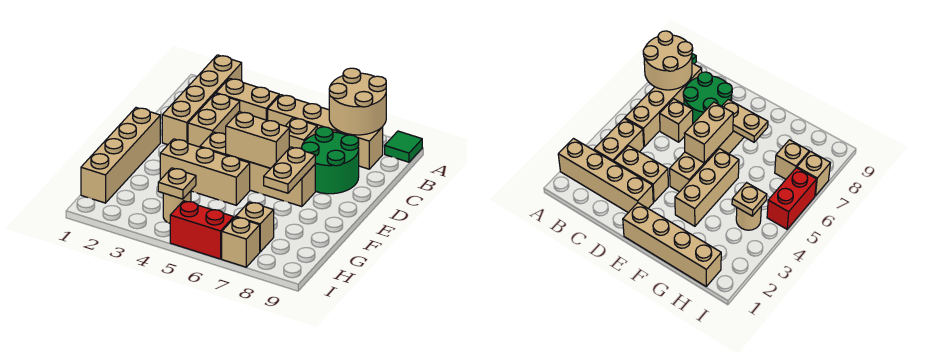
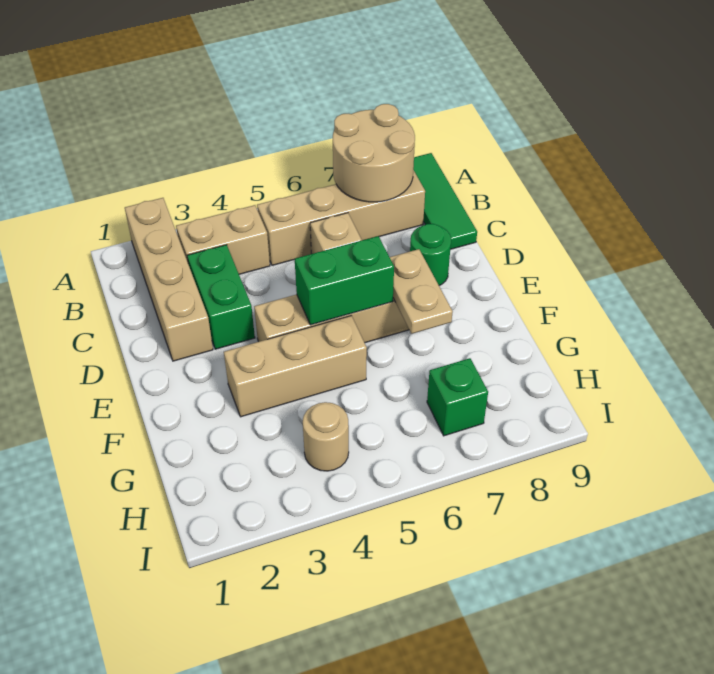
green 1x1 tile [385,131,422,162] -> green 1x3 tile [413,153,477,249]
tan 1x2 brick [188,93,240,147] -> green 1x2 brick [187,245,255,349]
green 2x2 round brick [301,127,359,194] -> green 1x1 round brick [410,224,451,286]
tan 1x4 brick [81,108,160,203] -> none
tan 1x2 brick [226,112,289,168] -> green 1x2 brick [295,236,394,325]
tan 1x1 plate [158,168,196,199] -> none
tan 1x1 brick [236,202,274,252] -> green 1x1 brick [427,358,488,436]
red 1x2 brick [170,201,234,259] -> none
tan 1x1 brick [222,217,260,267] -> none

